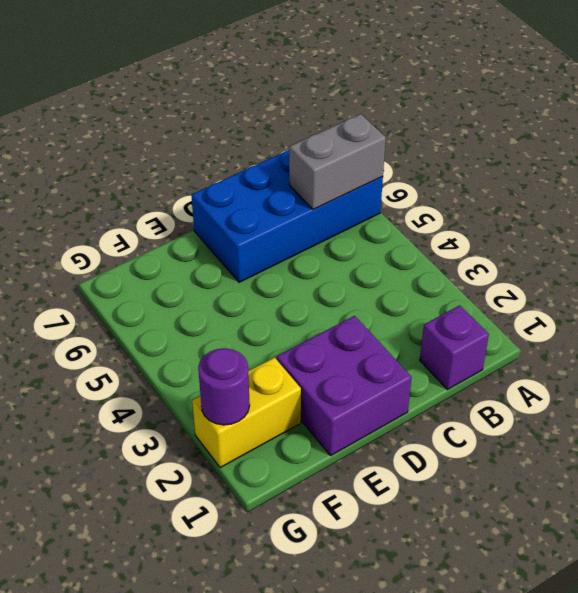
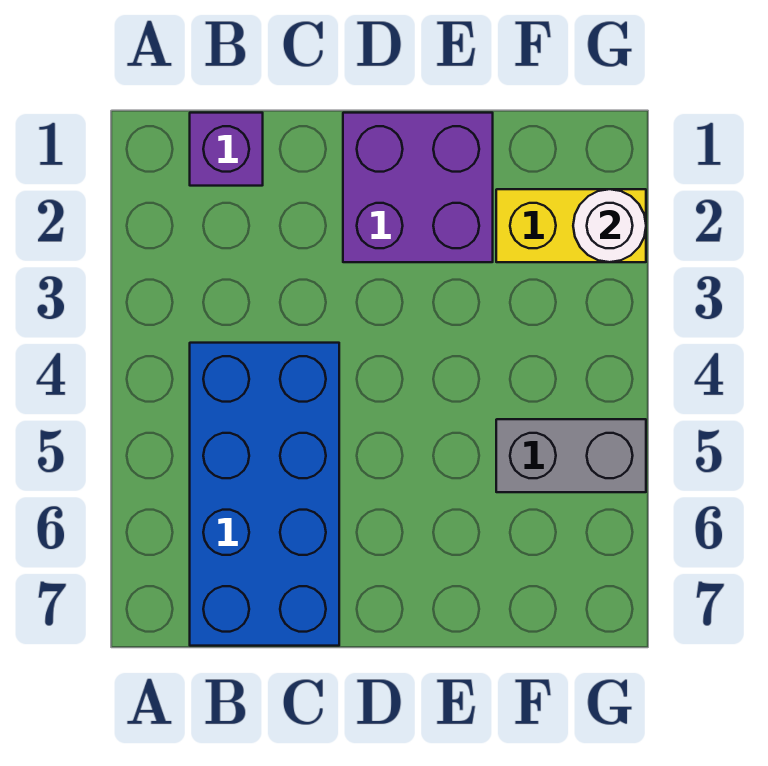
blue 2x4 brick [191,150,383,282] -> blue 2x4 brick turned to [190,343,339,646]
grey 1x2 brick [289,114,386,210] -> grey 1x2 brick moved to [496,419,646,492]
purple 1x1 round brick [198,348,250,425] -> white 1x1 round brick [573,189,646,262]

